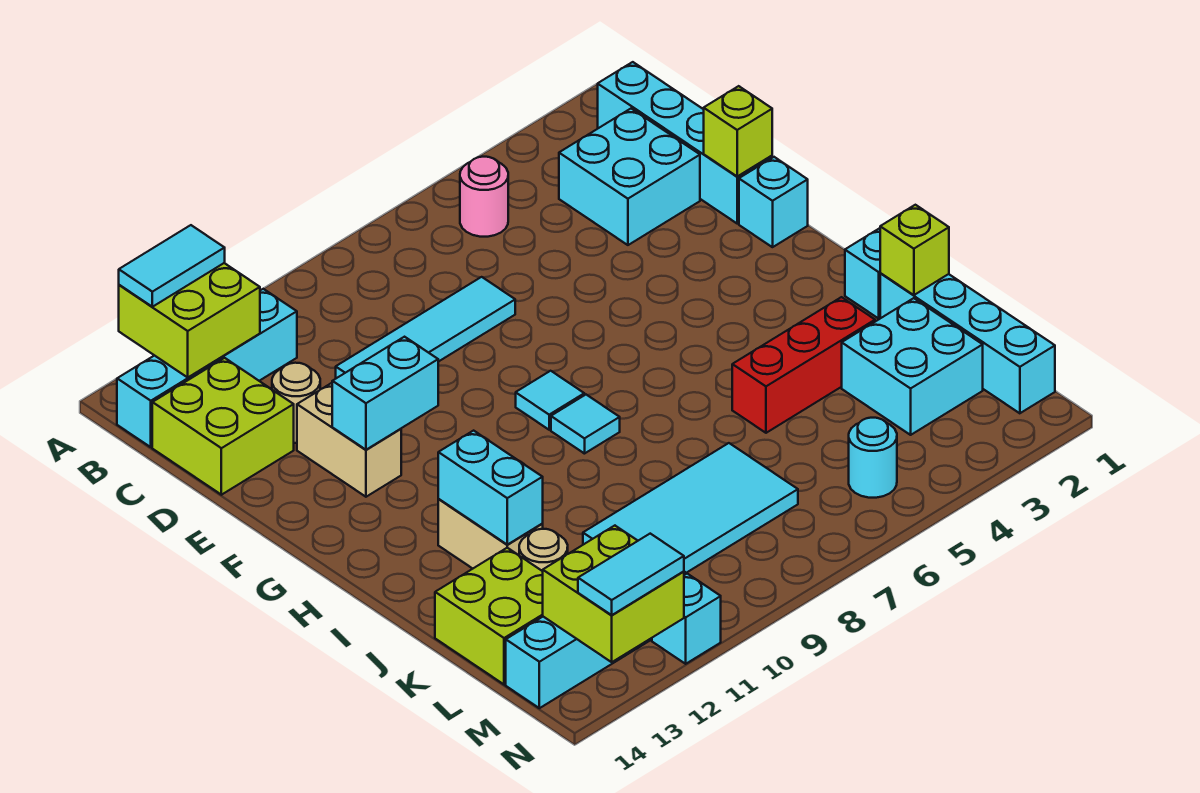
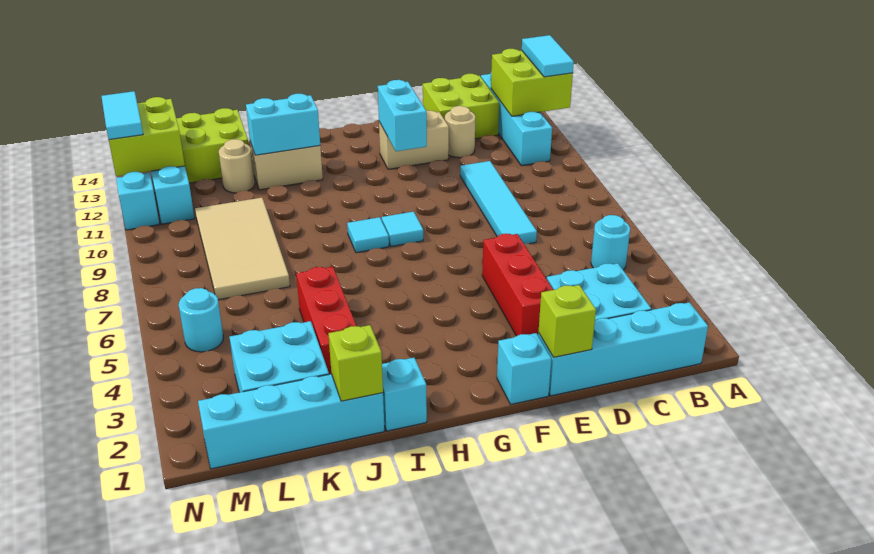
pink 1x1 round brick [460,157,508,237] -> cyan 1x1 round brick [591,215,630,270]
none -> red 1x3 brick [482,234,553,336]
cyan 2x4 tile [583,443,798,573] -> tan 2x4 tile [195,198,290,300]

